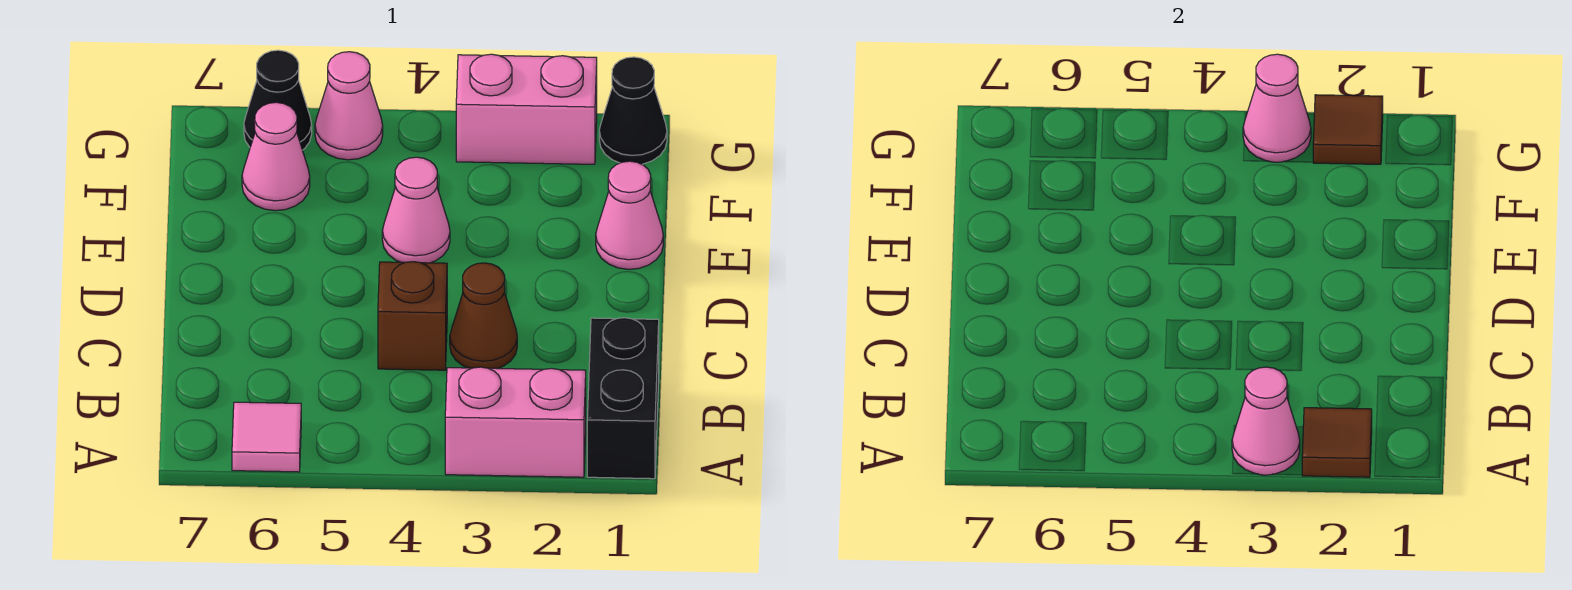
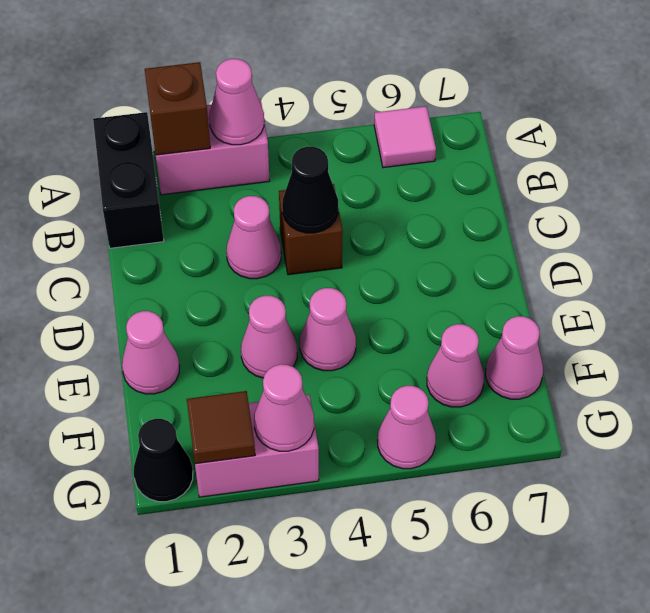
brown 1x1 tile [1302,408,1372,477] -> brown 1x1 brick [145,62,210,155]
brown 1x1 cone [450,263,517,369] -> pink 1x1 cone [226,196,281,279]
none -> pink 1x1 cone [241,296,297,378]
none -> pink 1x1 cone [486,316,543,399]
black 1x1 cone [244,50,312,150] -> black 1x1 cone moved to [282,147,338,233]

